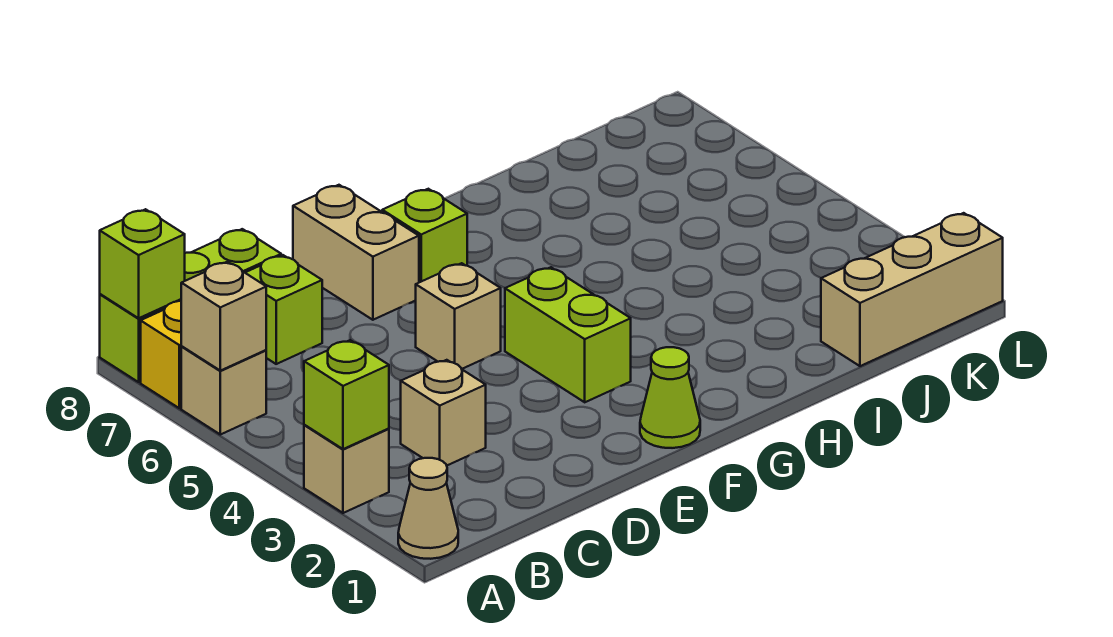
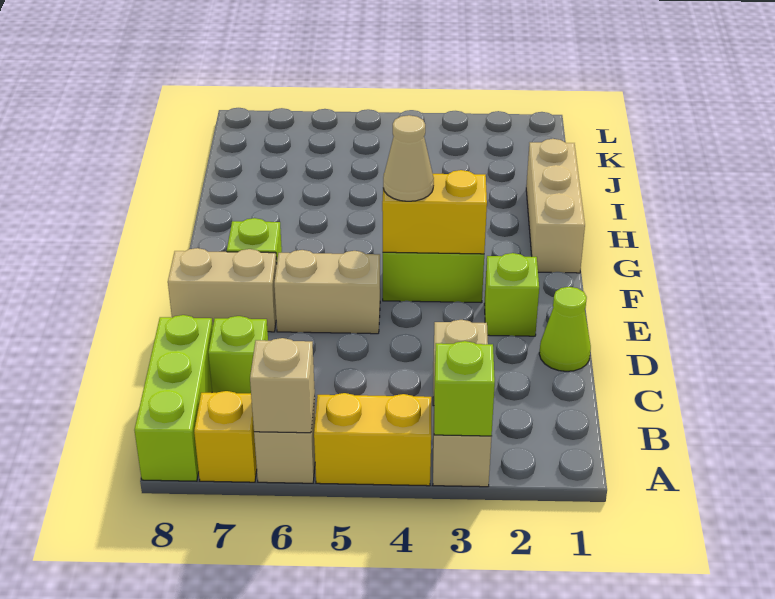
tan 1x1 cone [398,458,458,559] -> tan 1x1 cone moved to [383,115,434,201]
none -> yellow 1x2 brick [314,393,431,486]
lime 1x1 brick [100,209,185,318] -> lime 1x1 brick moved to [484,253,539,336]
tan 1x1 brick [416,263,501,369] -> tan 1x2 brick [274,250,380,334]
lime 1x1 cone [640,347,700,448] -> lime 1x1 cone moved to [539,287,591,371]
none -> yellow 1x2 brick [382,170,487,254]
tan 1x3 brick [821,213,1003,366] -> tan 1x3 brick moved to [526,139,585,273]

